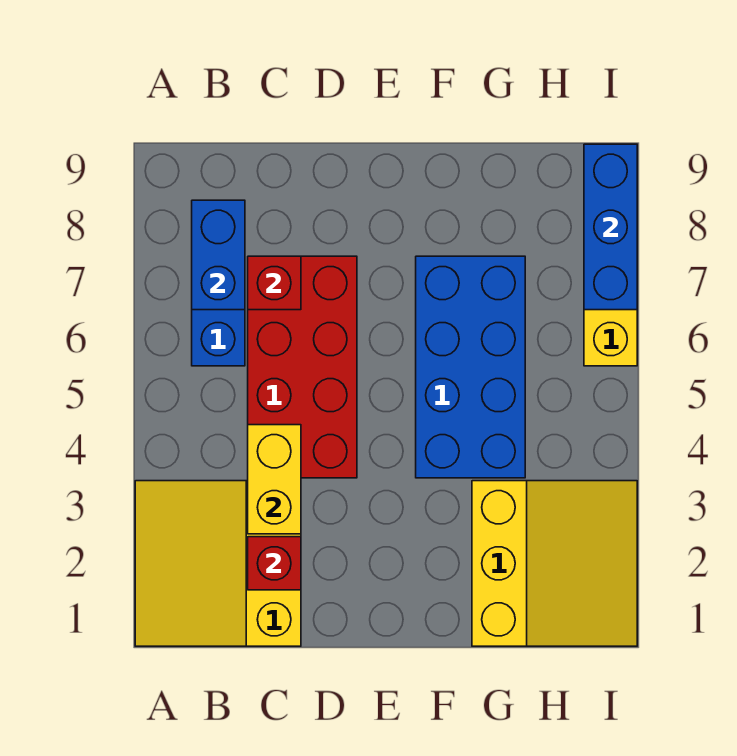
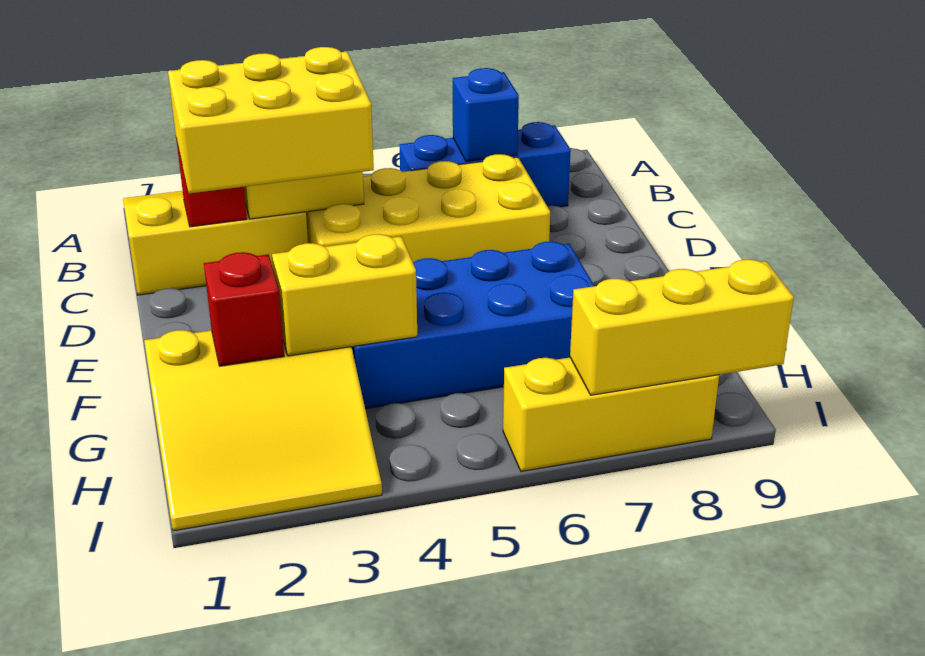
blue 1x2 brick [192,200,245,310] -> blue 1x1 brick [453,68,519,162]
none -> yellow 2x3 brick [168,47,374,193]
red 2x4 brick [248,256,357,478] -> yellow 2x4 brick [306,154,550,262]
red 1x1 brick [248,256,301,310] -> red 1x1 brick moved to [204,252,284,366]
none -> yellow 1x2 brick [272,234,417,356]
blue 1x3 brick [584,144,637,310] -> yellow 1x3 brick [570,259,794,395]

